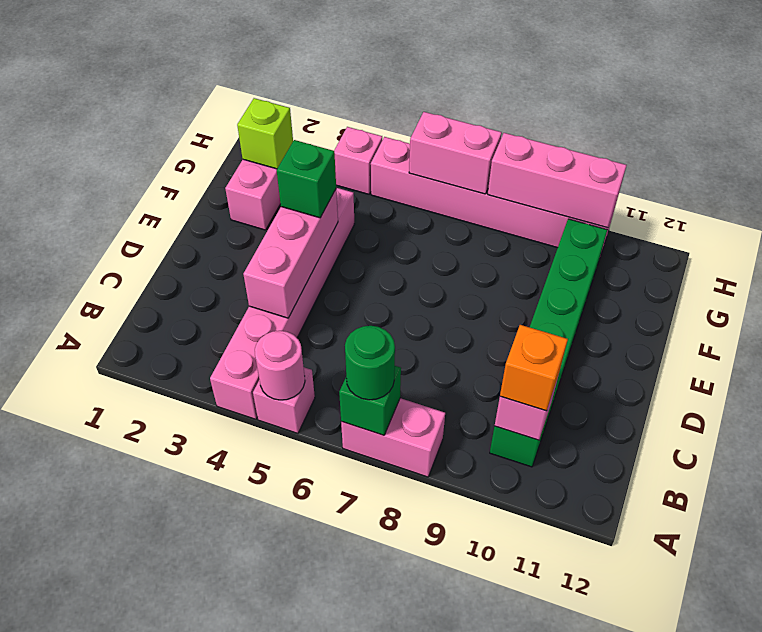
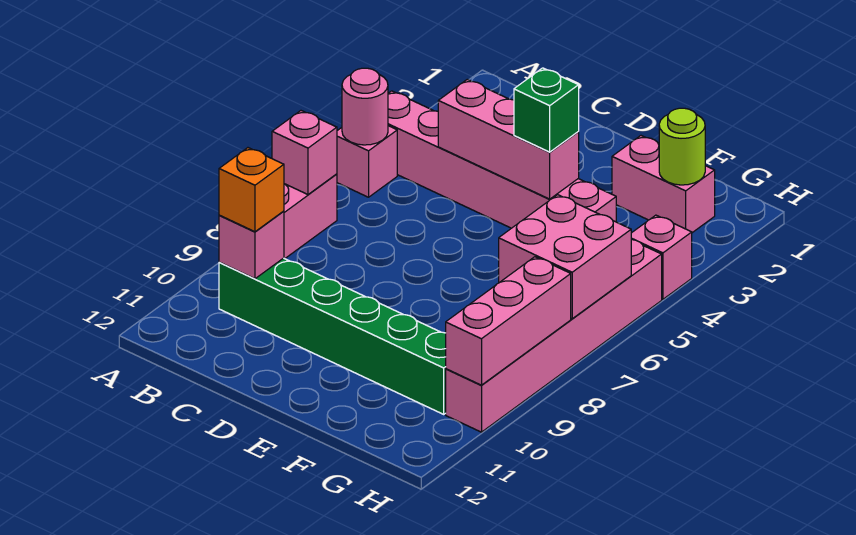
green 1x1 brick [339,366,401,435] -> pink 1x1 brick [272,111,337,194]
green 1x1 round brick [345,326,395,400] -> none
lime 1x1 brick [237,98,293,169] -> lime 1x1 round brick [659,108,705,185]
pink 1x2 brick [409,112,502,194] -> pink 2x2 brick [499,195,631,319]

